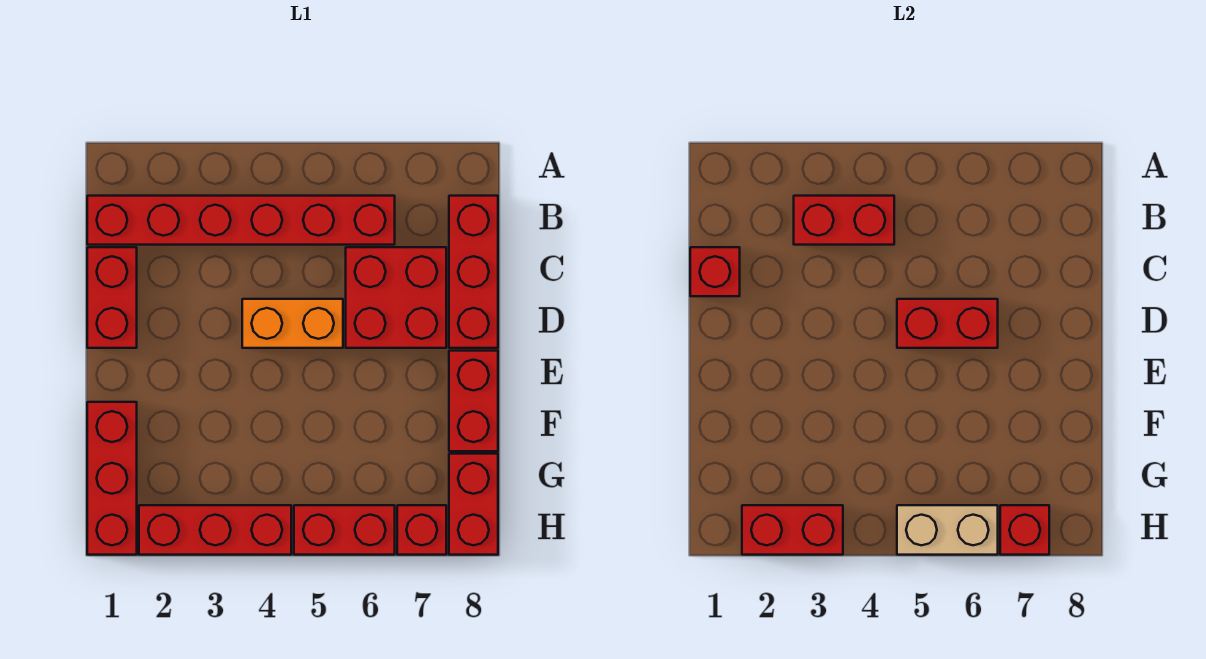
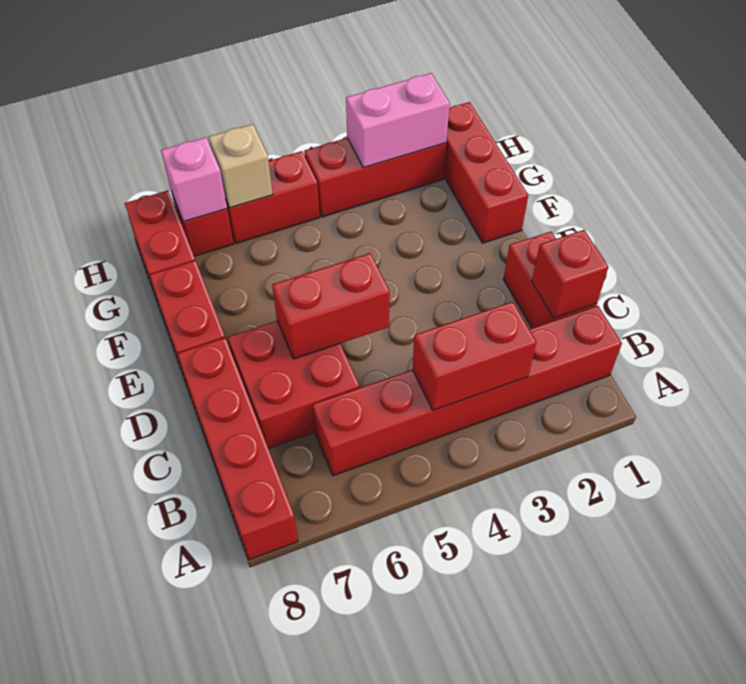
red 1x3 brick [449,196,498,348] -> red 1x4 brick [178,338,298,560]
orange 1x2 brick [242,299,343,348] -> none
red 1x2 brick [742,505,843,555] -> pink 1x2 brick [346,73,450,168]
tan 1x2 brick [897,505,998,555] -> tan 1x1 brick [209,124,273,208]
red 1x1 brick [1000,505,1049,555] -> pink 1x1 brick [161,137,227,222]

